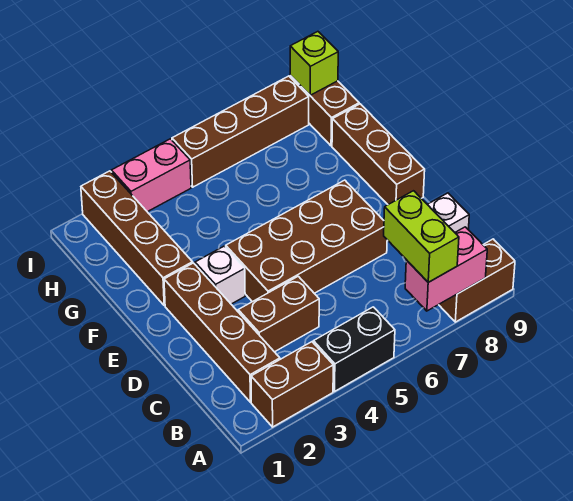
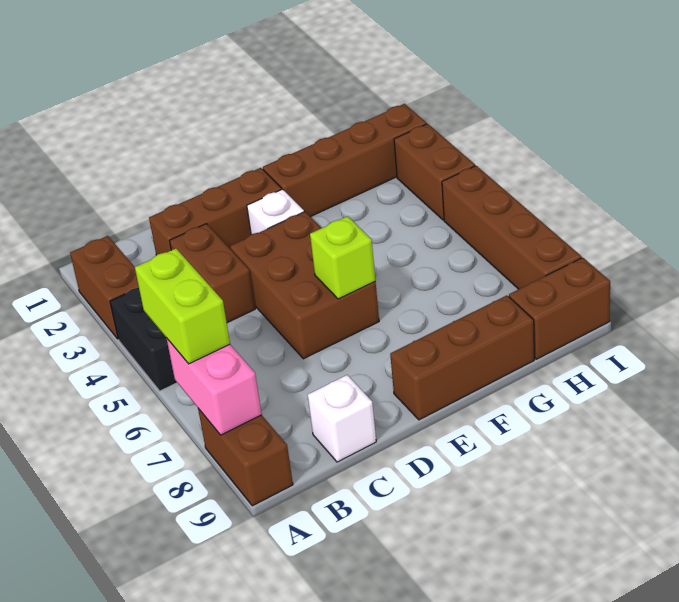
lime 1x2 brick [384,191,459,282] -> lime 1x2 brick turned to [135,249,230,364]
brown 1x4 brick [164,263,280,402] -> brown 1x3 brick [149,168,282,255]
brown 2x4 brick [226,180,387,302] -> brown 2x3 brick [230,212,379,359]
pink 1x2 brick [111,139,191,212] -> brown 1x2 brick [394,124,475,220]
lime 1x1 brick [290,32,338,95] -> lime 1x1 brick moved to [310,216,375,299]

